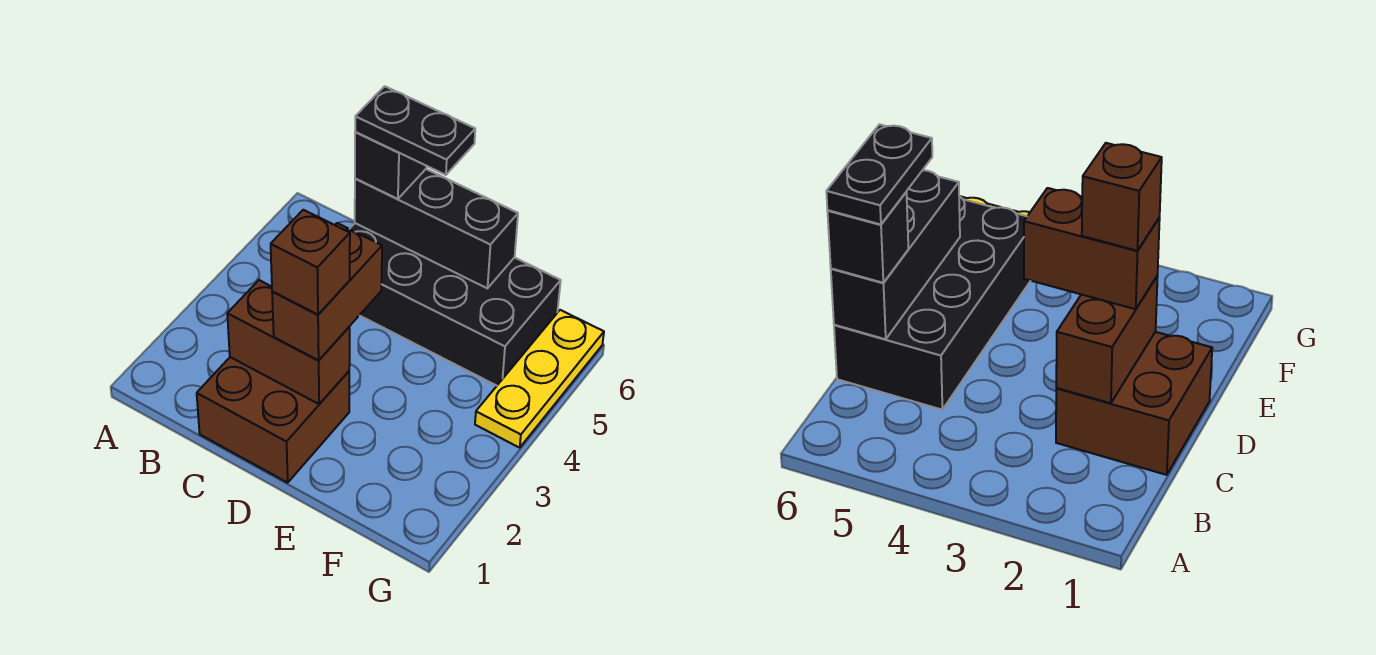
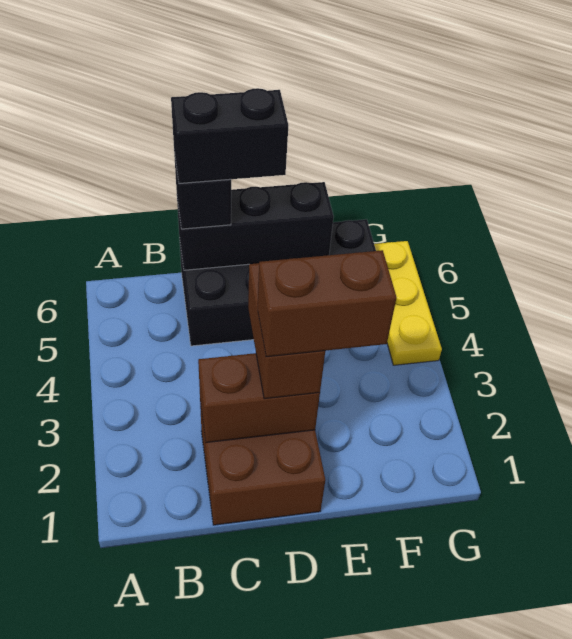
black 1x2 plate [355,86,475,175] -> black 1x2 brick [171,88,288,184]
brown 1x1 brick [271,210,350,315] -> brown 1x2 brick [258,250,397,357]

